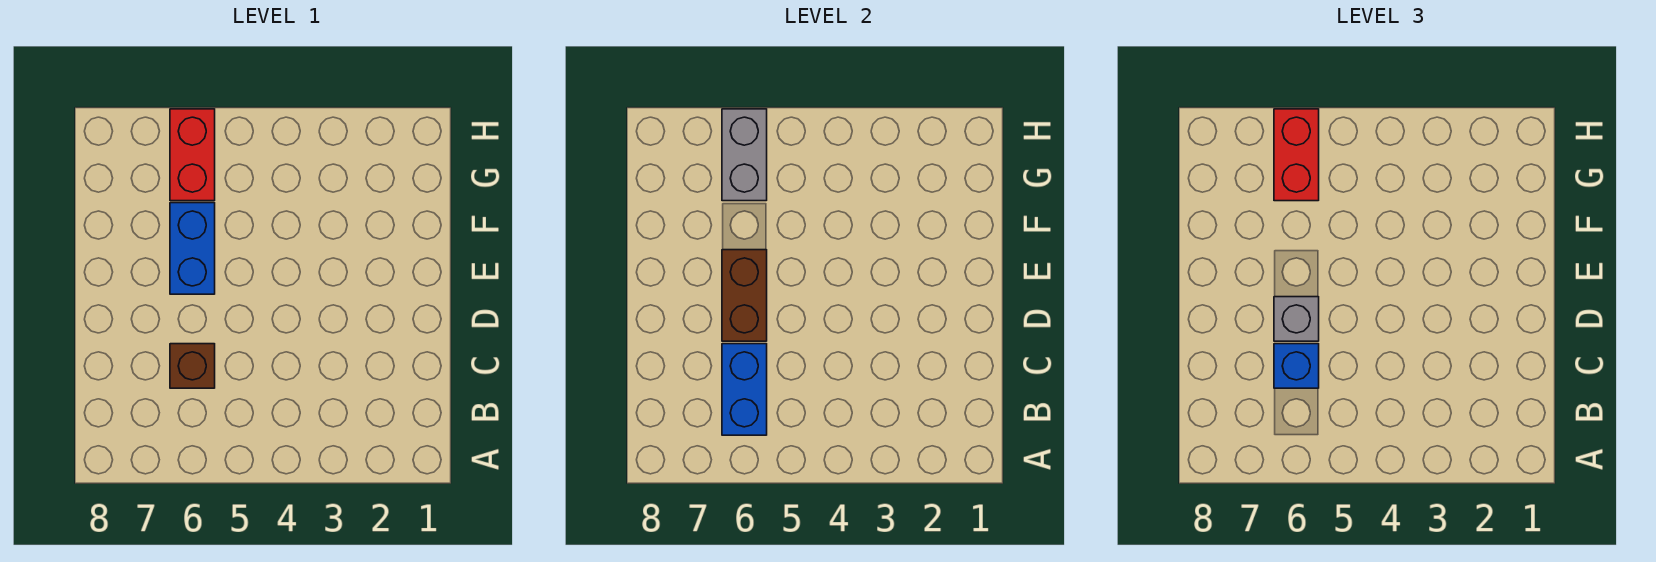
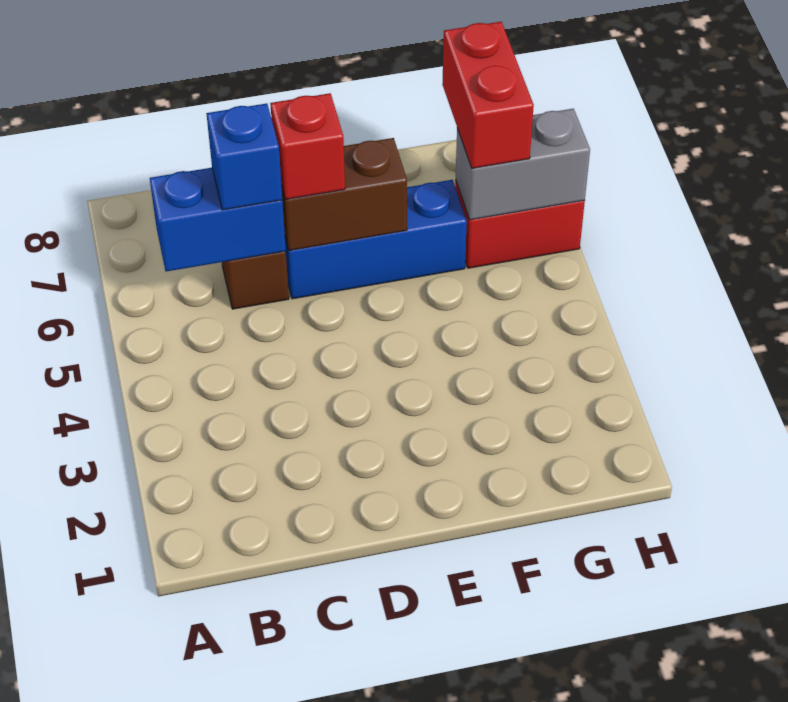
grey 1x1 brick [1274,297,1319,341] -> red 1x1 brick [270,93,345,200]
blue 1x2 brick [170,203,215,294] -> blue 1x3 brick [285,180,467,299]
red 1x2 brick [1274,109,1319,201] -> red 1x2 brick turned to [442,22,534,168]

